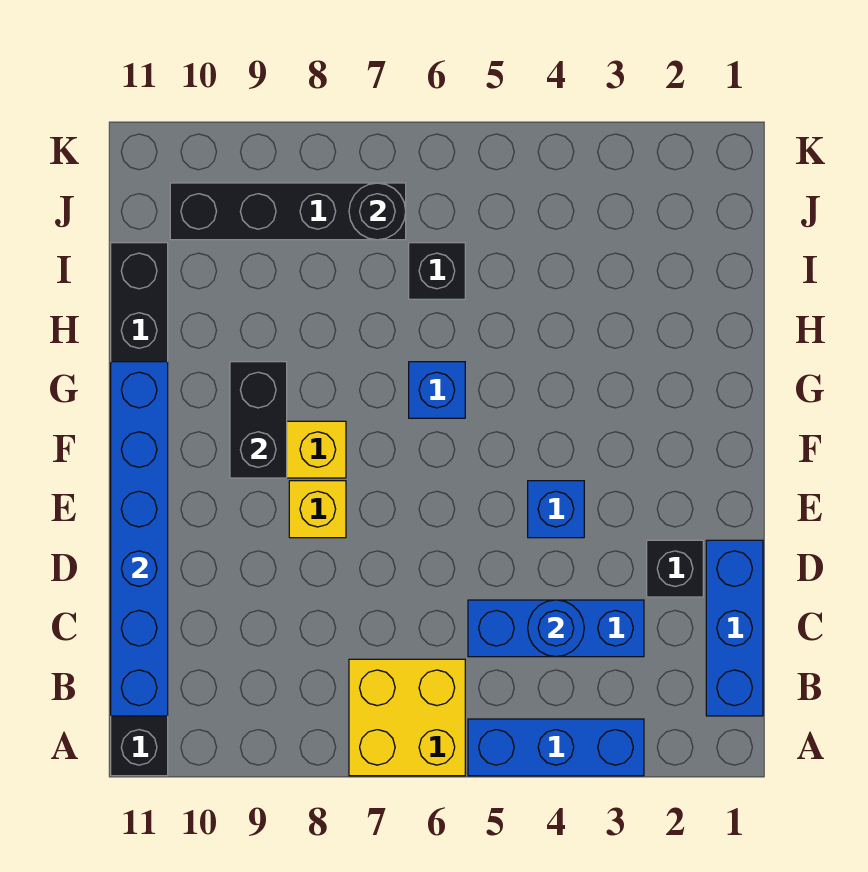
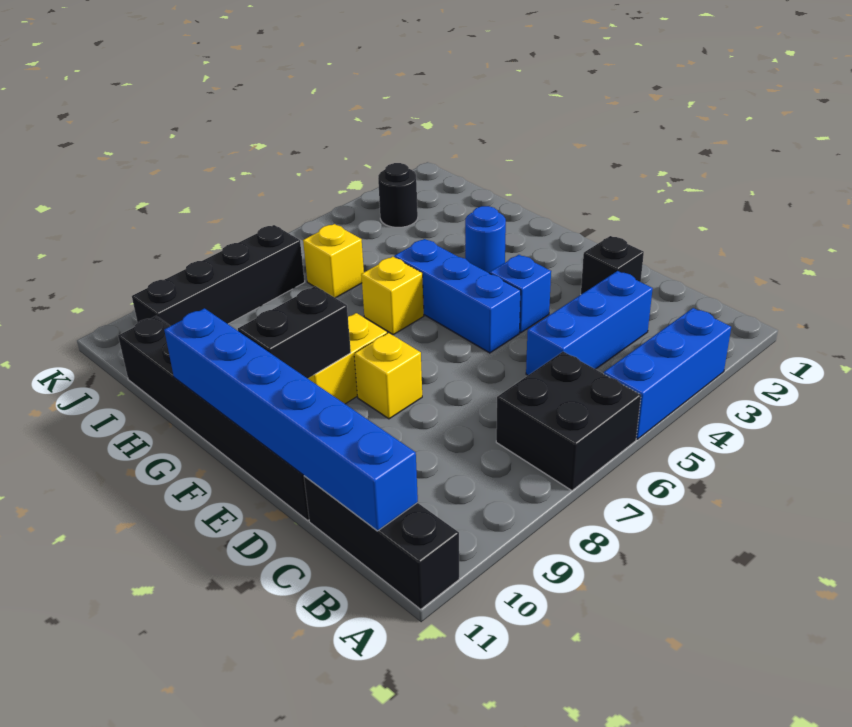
yellow 2x2 brick [349,659,465,776] -> black 2x2 brick [496,352,641,491]
blue 1x3 brick [706,540,763,716] -> blue 1x3 brick moved to [394,239,521,353]
blue 1x1 round brick [528,600,584,657] -> blue 1x1 round brick moved to [465,206,506,273]
black 1x2 brick [230,362,287,478] -> black 1x2 brick turned to [238,286,351,378]
blue 1x1 brick [409,362,465,418] -> yellow 1x1 brick [361,257,424,334]
black 1x1 brick [409,243,465,299] -> yellow 1x1 brick [303,224,364,298]
black 1x1 round brick [349,183,406,240] -> black 1x1 round brick moved to [378,163,418,227]

